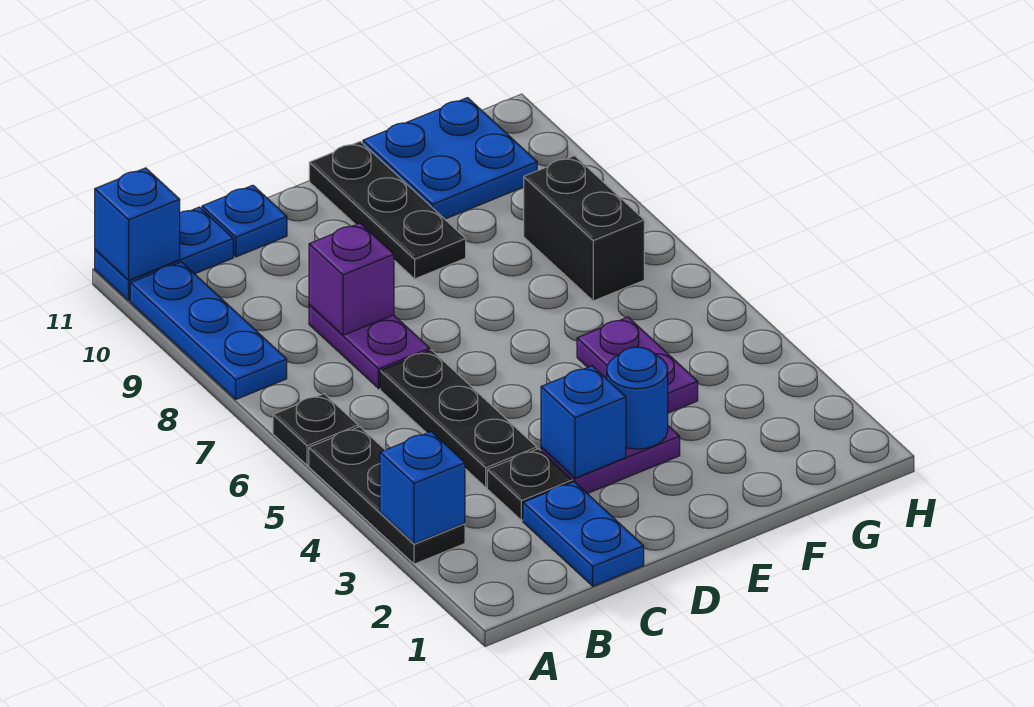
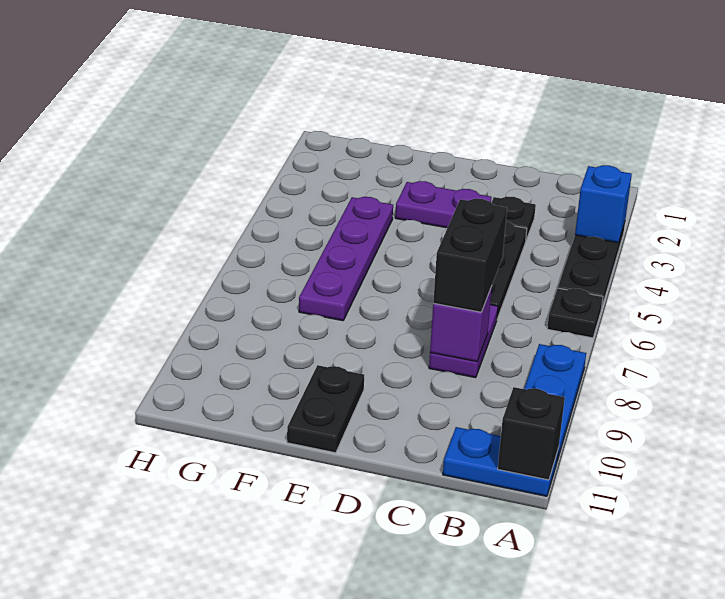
blue 1x1 brick [95,168,180,280] -> black 1x1 brick [498,387,565,480]
blue 1x2 plate [523,482,644,586] -> none
blue 1x1 plate [202,185,287,257] -> none
blue 1x1 brick [541,366,626,478] -> none
blue 1x1 round brick [607,347,668,449] -> none
black 1x3 plate [309,141,466,279] -> black 1x2 plate [287,365,364,453]
purple 1x2 plate [577,317,698,413] -> purple 1x4 plate [299,197,393,321]
blue 2x2 plate [363,98,537,219] -> none
black 1x2 brick [524,156,644,301] -> black 1x2 brick moved to [433,199,507,312]

